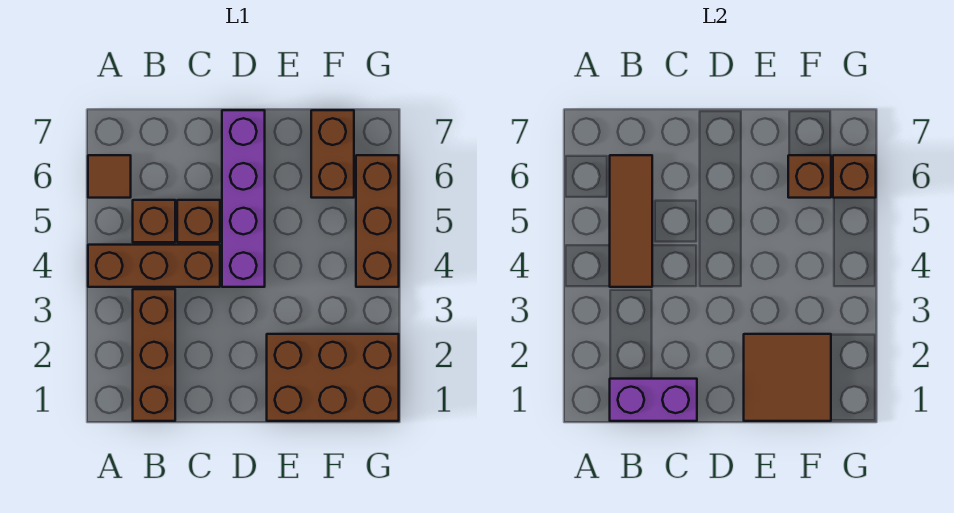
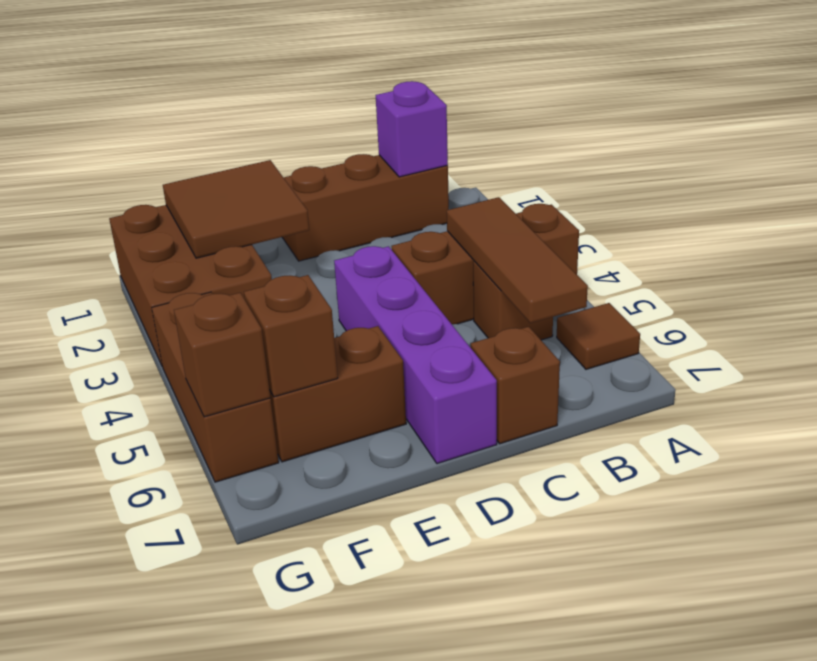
brown 1x3 brick [133,289,175,421] -> brown 1x3 brick turned to [282,154,449,261]
purple 1x2 brick [610,379,697,421] -> purple 1x1 brick [376,81,448,177]
brown 1x1 brick [177,200,220,242] -> brown 1x1 brick moved to [471,327,560,444]
brown 2x3 brick [267,334,399,421] -> brown 2x3 brick turned to [109,205,272,367]
brown 1x2 brick [311,110,354,198] -> brown 1x2 brick turned to [270,326,406,462]

